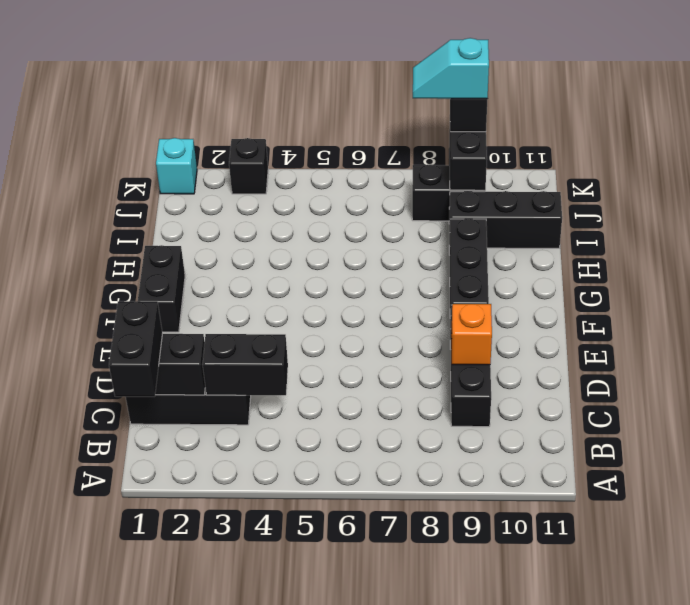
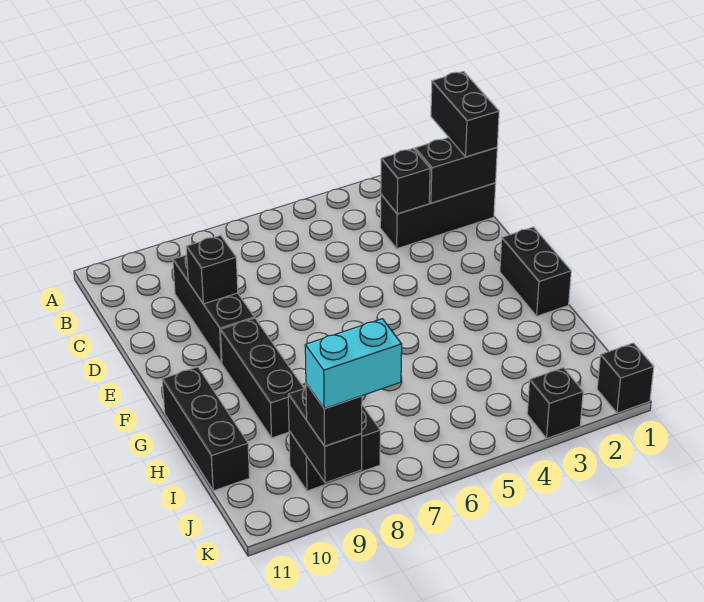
black 1x2 brick [202,334,288,395] -> black 1x1 brick [381,149,430,214]
orange 1x1 brick [451,304,492,365] -> black 1x1 brick [186,235,238,304]
black 1x3 brick [449,191,562,248] -> black 1x3 brick turned to [162,367,250,491]
cyan 1x1 brick [156,138,197,194] -> black 1x1 brick [597,343,654,413]
cyan 1x2 slope [413,38,489,99] -> cyan 1x2 brick [305,319,402,408]

